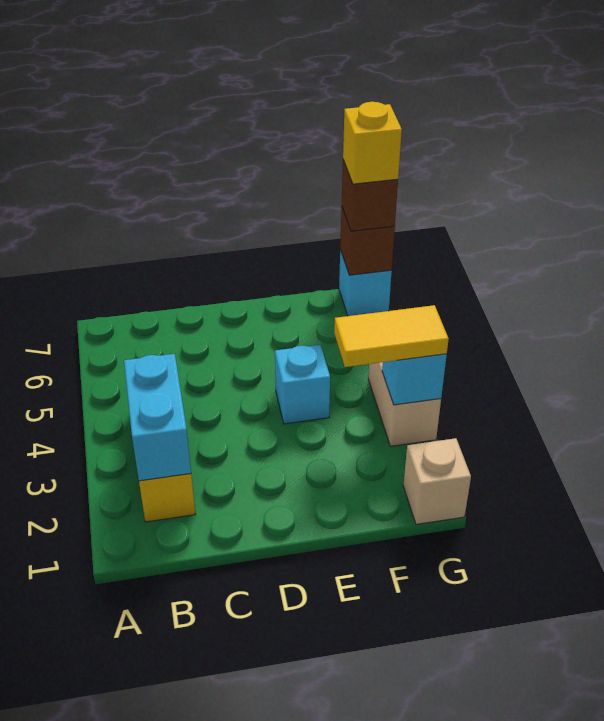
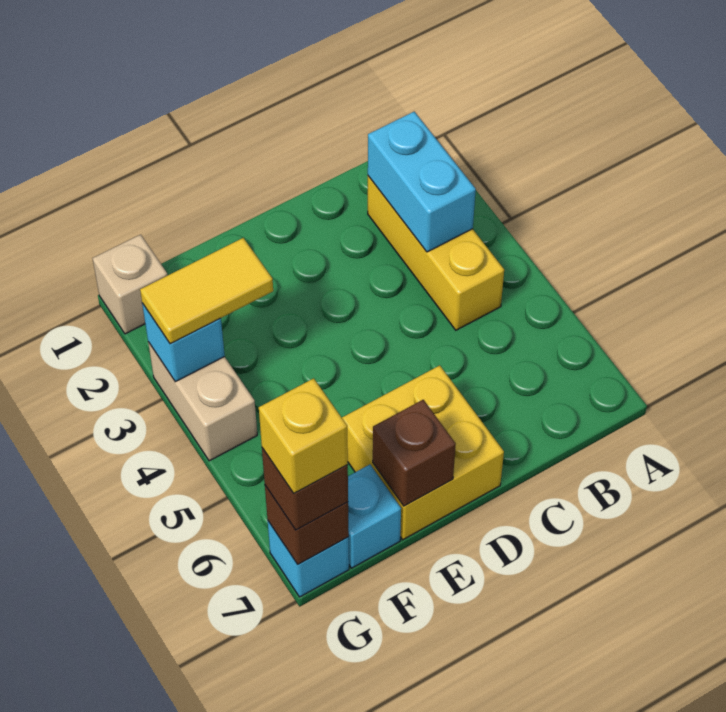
none -> yellow 2x2 brick [342,365,504,540]
cyan 1x1 brick [275,345,330,424] -> cyan 1x1 brick moved to [348,465,401,568]
none -> brown 1x1 brick [373,400,456,506]

